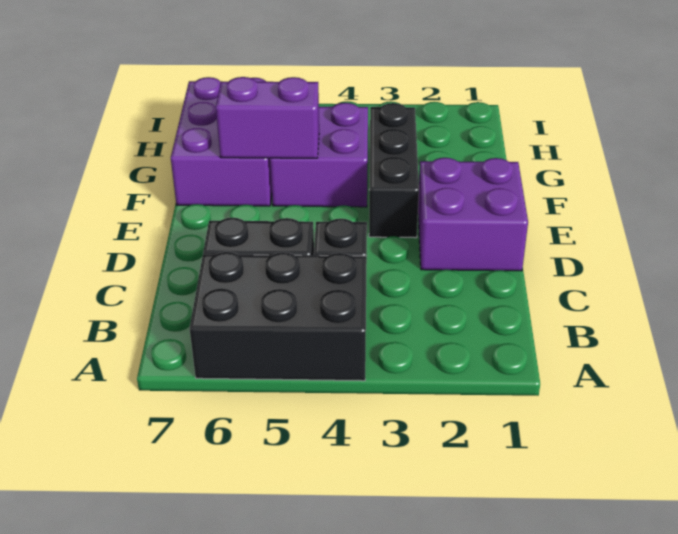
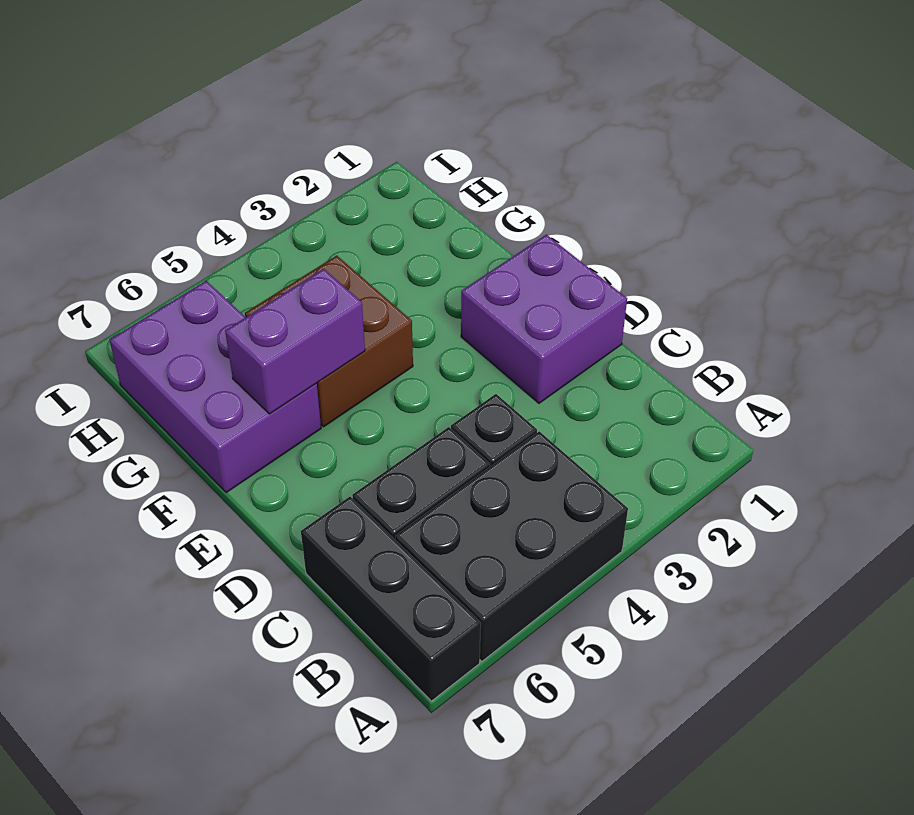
black 1x3 brick [369,103,419,238] -> black 1x3 brick moved to [301,497,481,701]
purple 2x2 brick [270,103,368,207] -> brown 2x2 brick [245,255,413,427]

